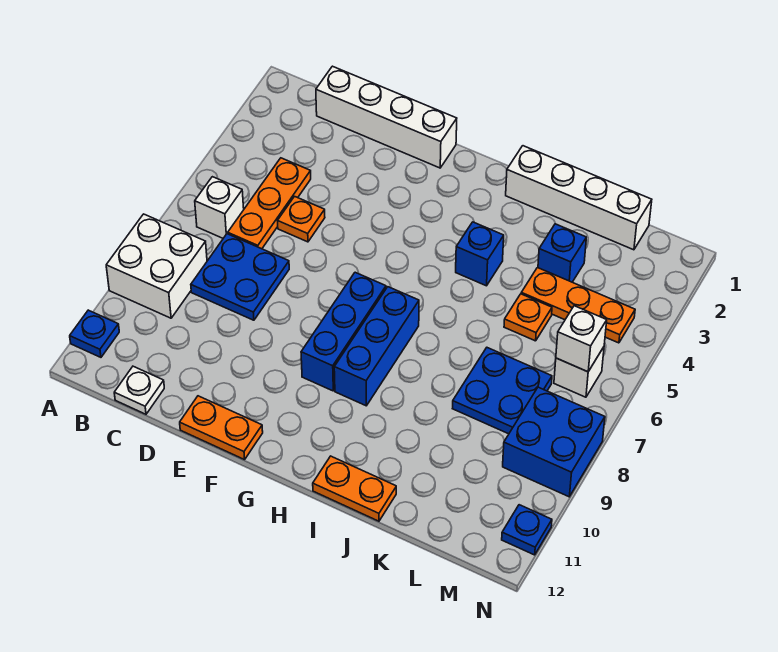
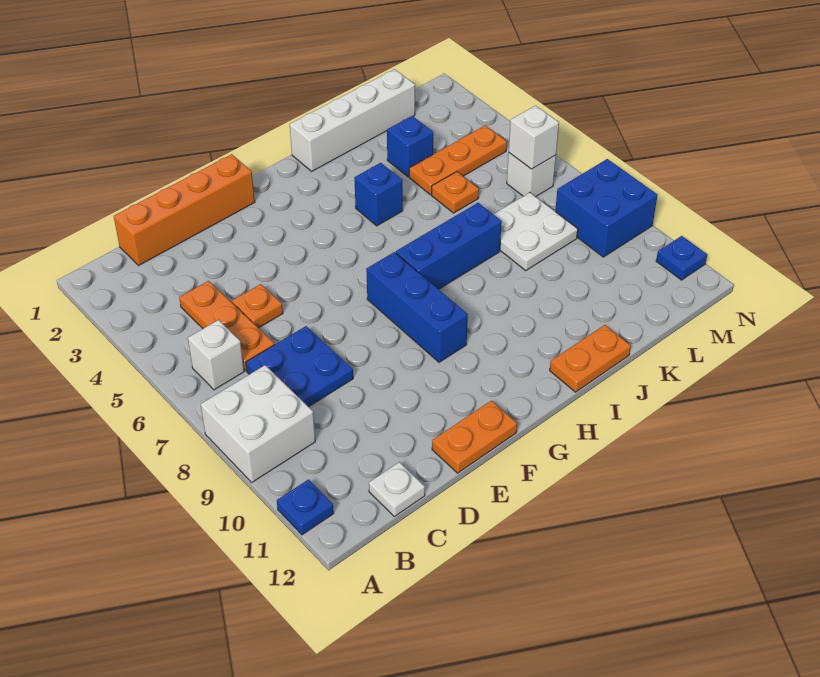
white 1x4 brick [316,66,457,168] -> orange 1x4 brick [114,154,255,265]
blue 1x3 brick [334,287,419,406] -> blue 1x3 brick turned to [396,203,502,289]
blue 2x2 plate [452,348,552,434] -> white 2x2 plate [494,192,578,270]

